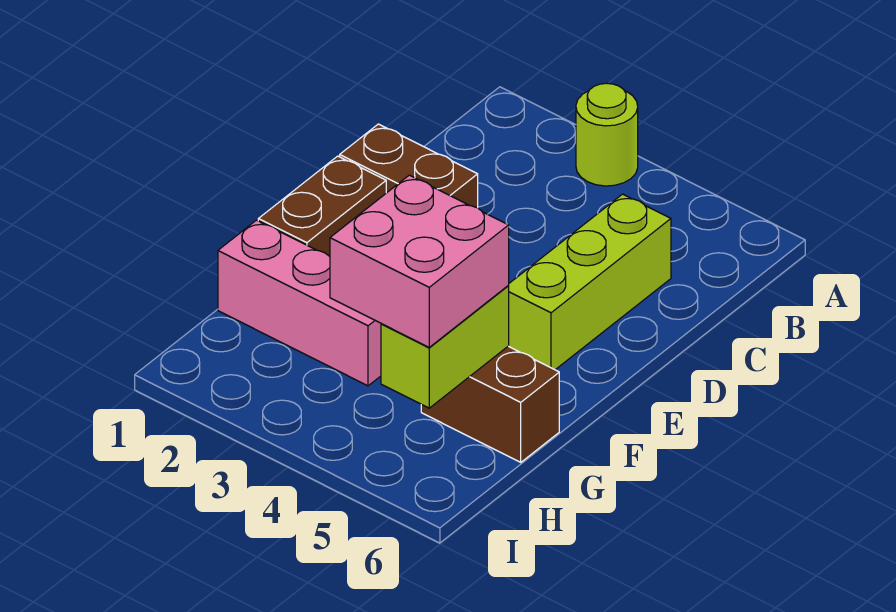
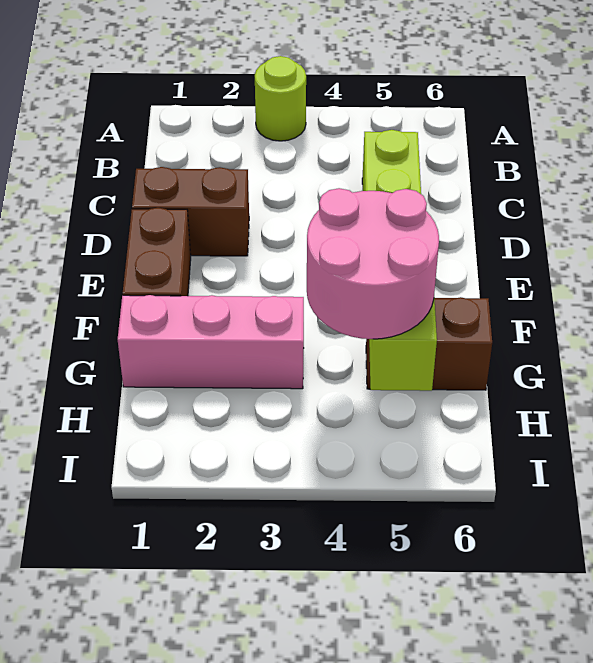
pink 2x2 brick [330,175,509,347] -> pink 2x2 round brick [307,188,439,339]

